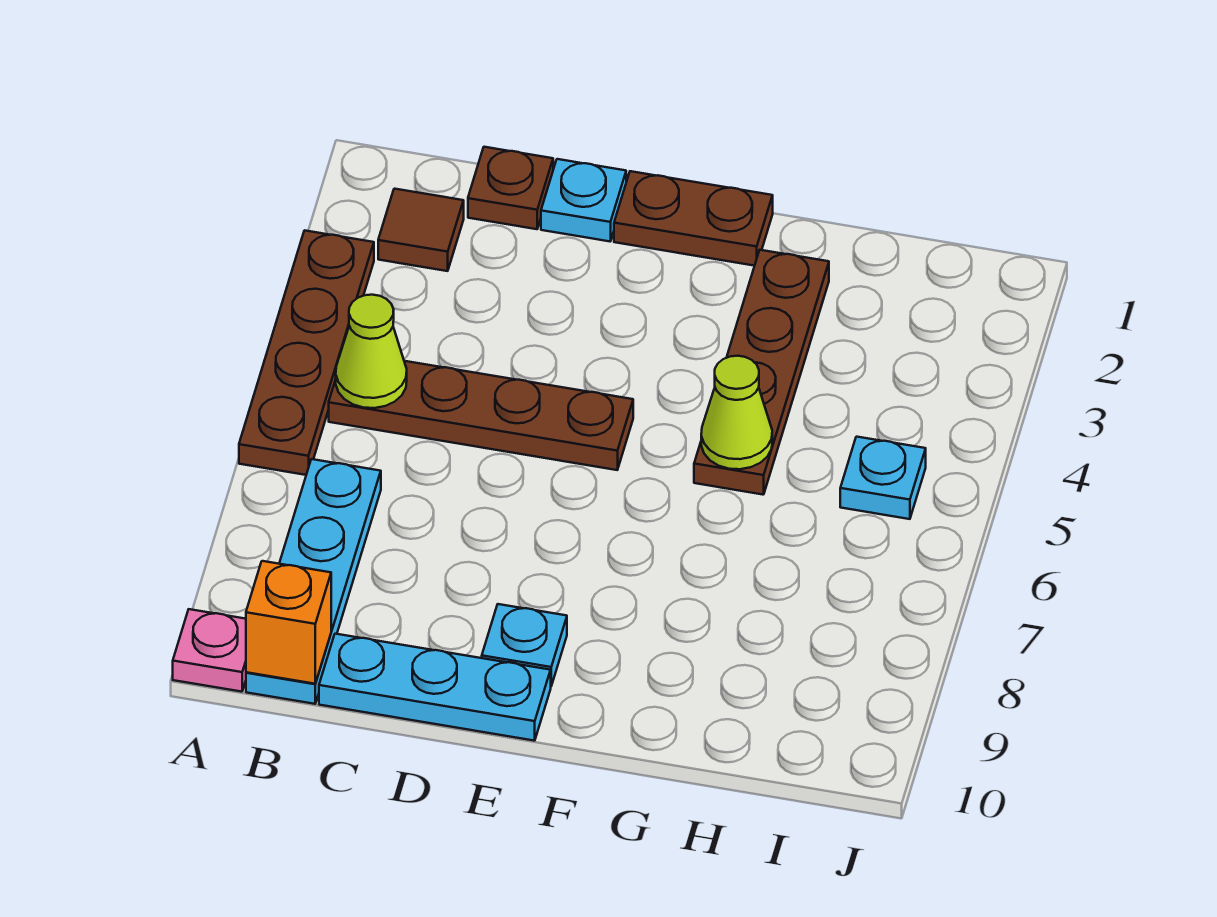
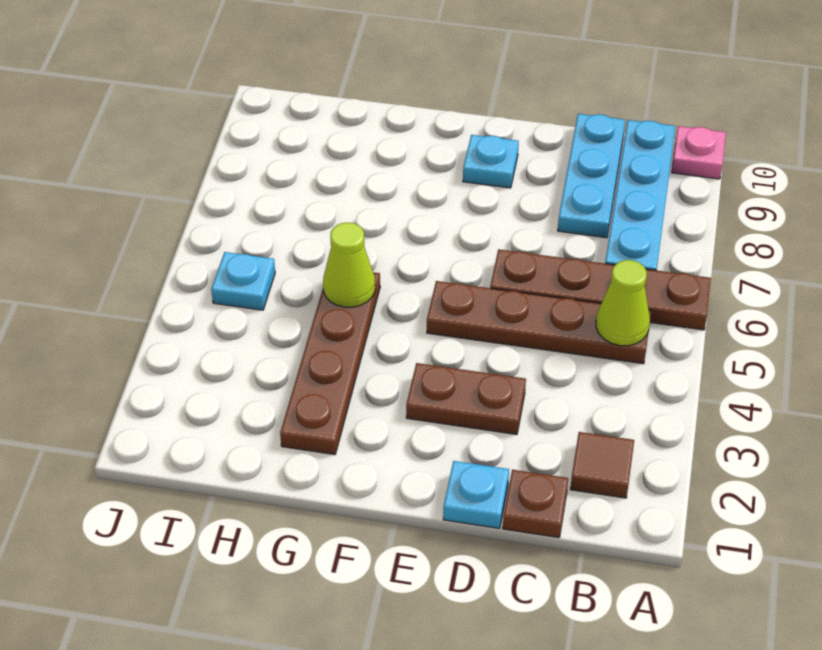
brown 1x4 plate [239,230,374,475] -> brown 1x4 plate turned to [490,249,711,330]
orange 1x1 brick [246,561,331,684] -> none
cyan 1x3 plate [319,634,551,741] -> cyan 1x3 plate turned to [558,114,625,238]
brown 1x2 plate [614,171,773,266] -> brown 1x2 plate moved to [406,363,526,435]

